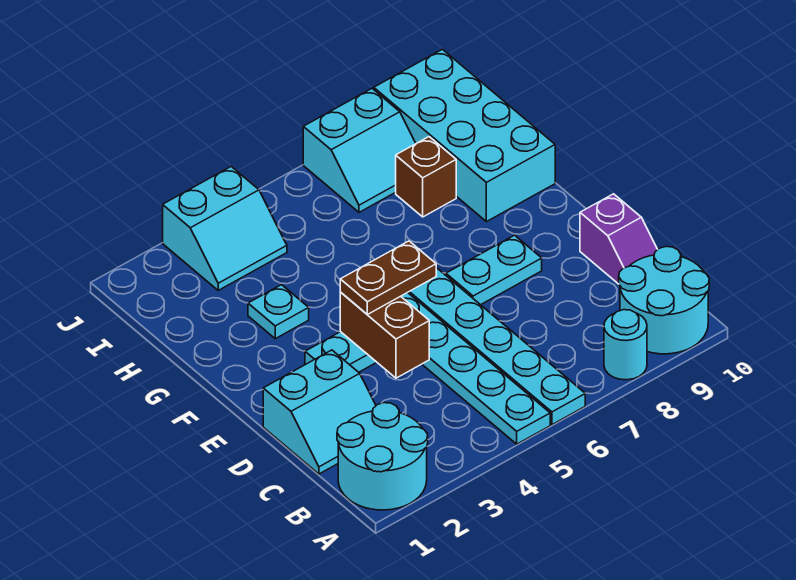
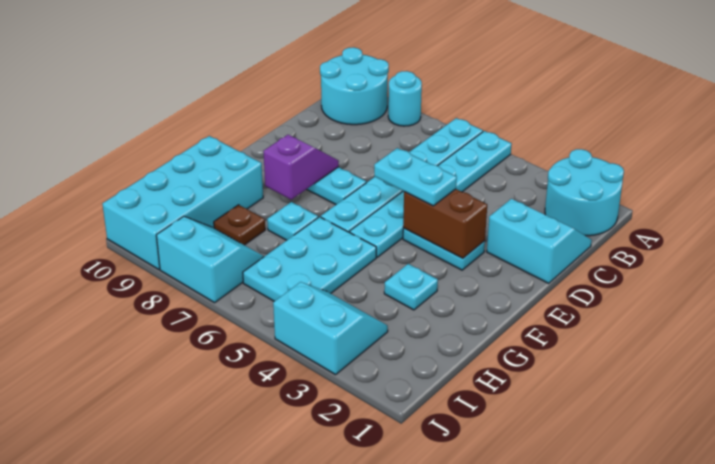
purple 1x2 slope [580,194,658,284] -> purple 1x2 slope moved to [264,135,339,200]
brown 1x2 brick [340,292,429,378] -> brown 1x2 brick turned to [403,189,487,258]
brown 1x2 plate [340,241,436,314] -> cyan 1x2 plate [374,148,457,206]
none -> cyan 2x3 plate [243,217,376,301]
none -> cyan 1x1 plate [267,202,318,240]
brown 1x1 brick [396,137,456,217] -> brown 1x1 plate [214,205,265,245]

